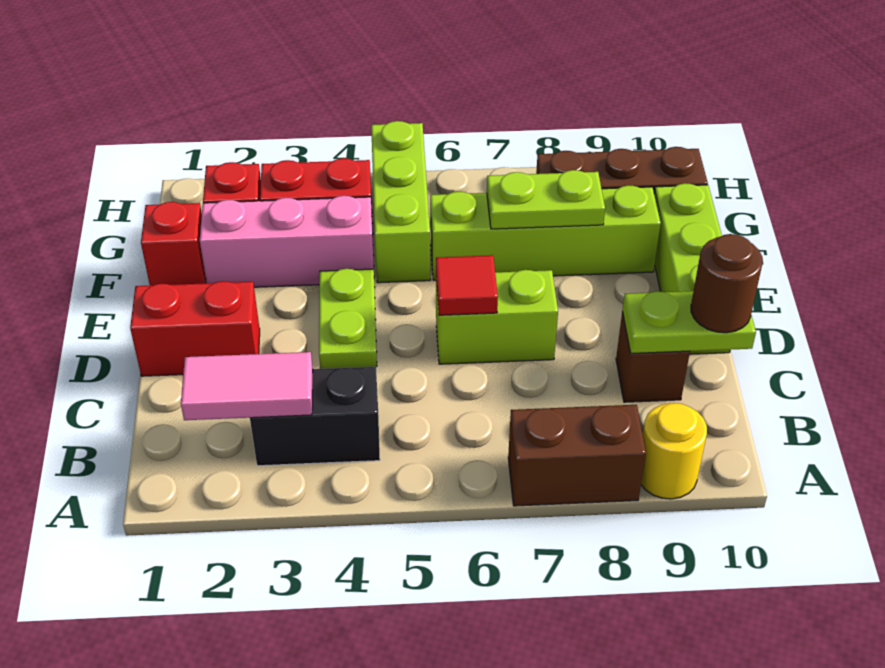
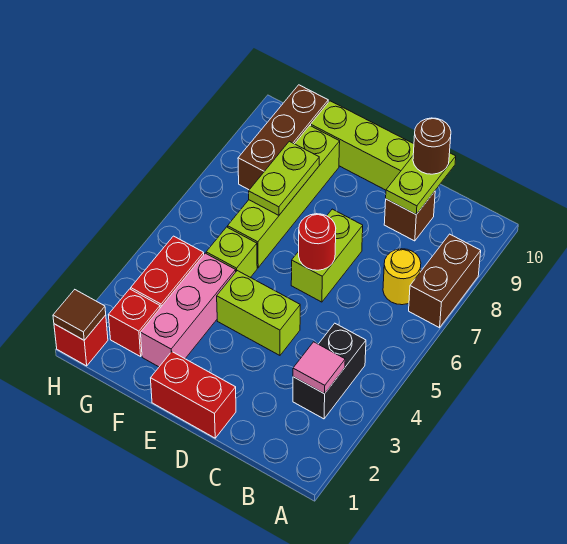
yellow 1x1 round brick [641,403,707,499] -> yellow 1x1 round brick moved to [383,249,421,305]
pink 1x2 tile [181,352,313,420] -> pink 1x1 tile [293,342,345,394]
red 1x2 brick [130,281,260,376] -> red 1x2 brick turned to [151,352,236,438]
lime 1x2 plate [319,269,377,369] -> lime 1x2 brick [217,271,300,355]
red 1x1 tile [436,255,498,315] -> red 1x1 round brick [299,214,336,270]
red 1x1 brick [141,202,206,285] -> red 1x1 brick moved to [54,315,108,366]
lime 1x3 brick [371,121,431,283] -> lime 1x1 brick [206,227,257,278]
none -> brown 1x1 tile [53,290,106,340]

